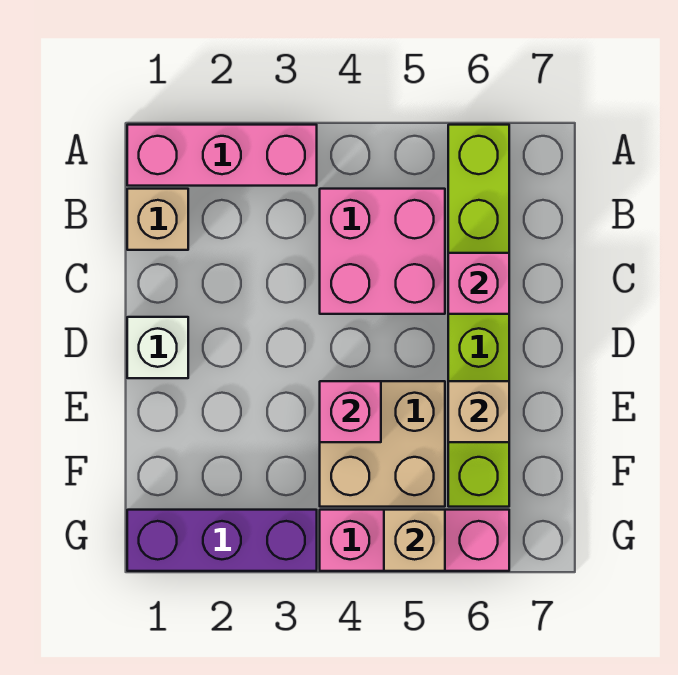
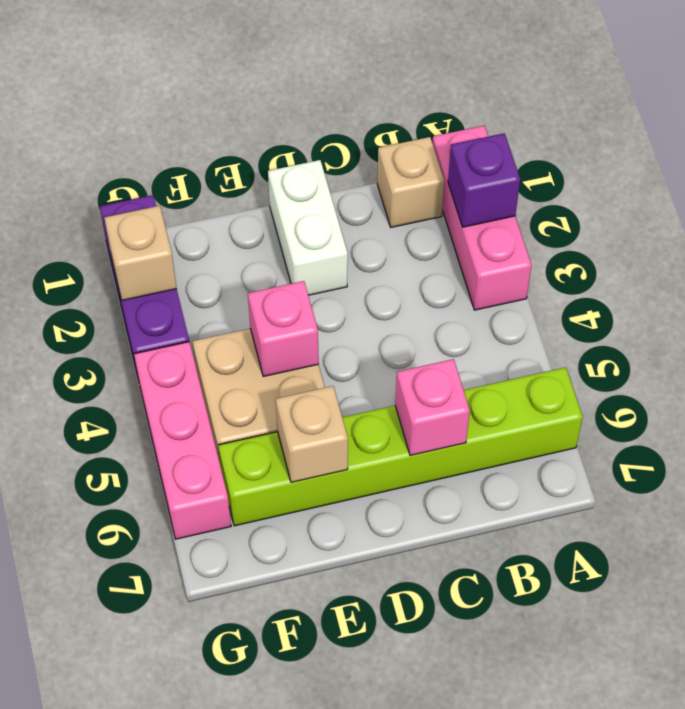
none -> purple 1x1 brick [448,133,520,227]
pink 2x2 brick [320,189,445,314] -> none
white 1x1 brick [127,317,188,378] -> white 1x2 brick [268,160,348,295]
tan 1x1 brick [384,510,445,571] -> tan 1x1 brick moved to [104,206,177,300]

